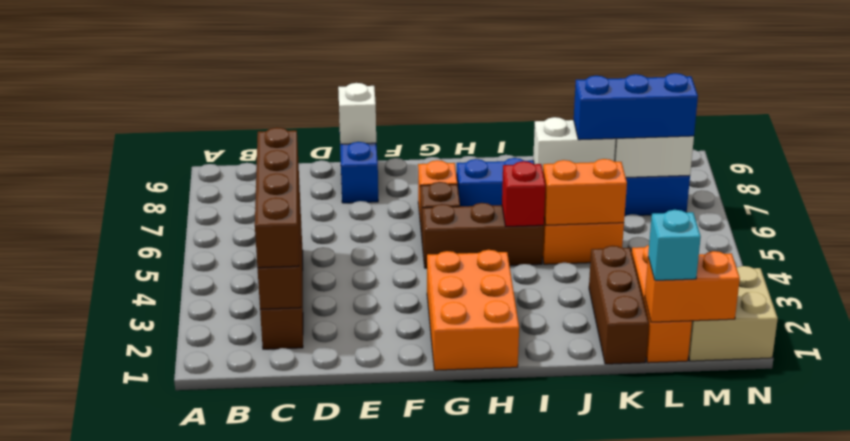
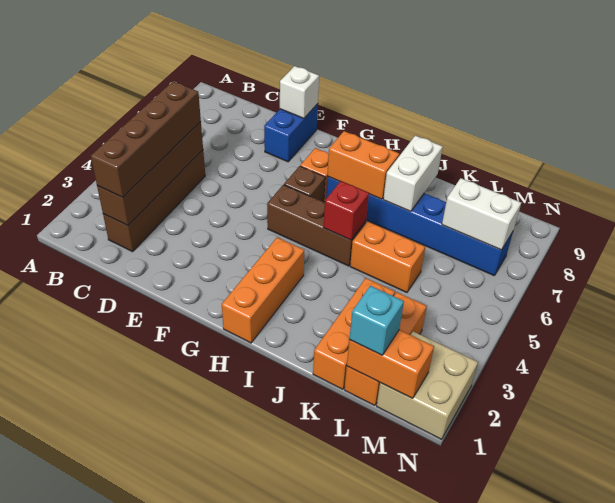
orange 2x3 brick [427,250,519,370] -> orange 1x3 brick [222,237,304,343]
orange 1x2 brick [543,159,627,225] -> orange 1x2 brick moved to [327,131,399,199]
white 1x2 brick [533,117,616,170] -> white 1x2 brick turned to [383,136,443,212]
brown 1x3 brick [589,246,649,364] -> orange 1x3 brick [313,278,395,389]
blue 1x3 brick [574,73,698,140] -> none

